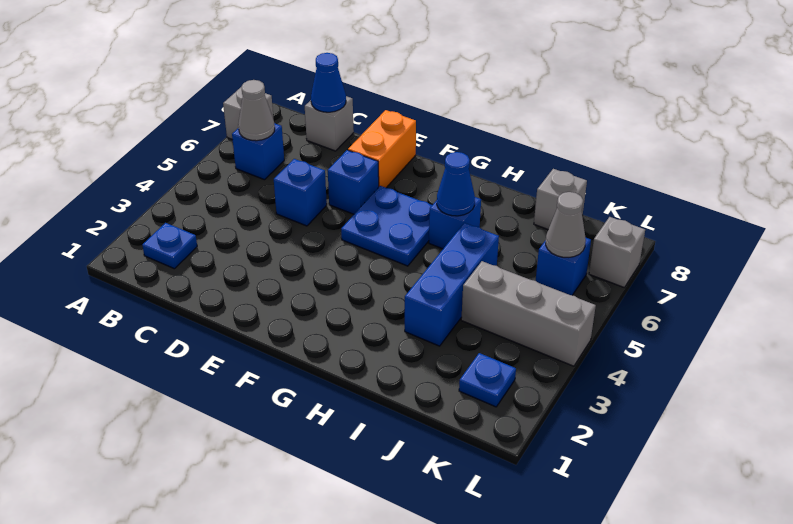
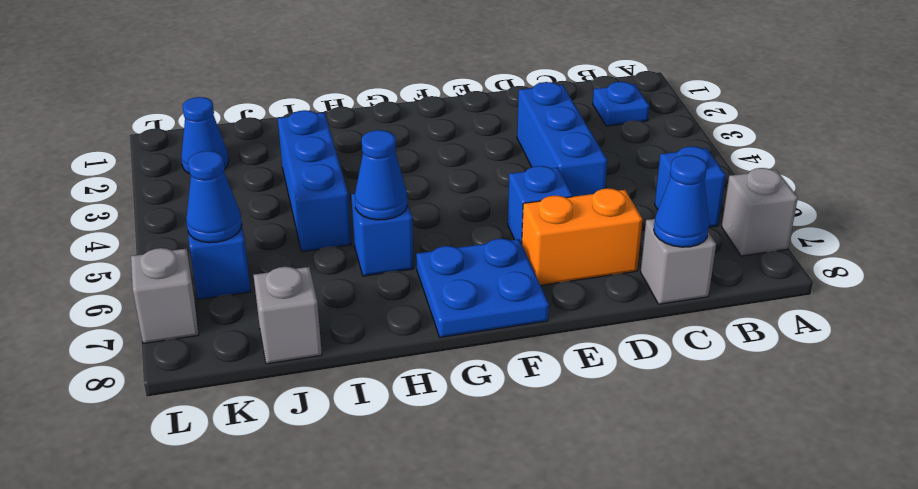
grey 1x1 cone [238,80,275,141] -> none
blue 1x1 brick [274,159,327,226] -> blue 1x3 brick [517,82,607,197]
orange 1x2 brick [348,110,416,188] -> orange 1x2 brick turned to [522,188,642,285]
blue 2x2 plate [341,186,432,266] -> blue 2x2 plate moved to [416,239,549,337]
grey 1x3 brick [461,261,596,366] -> none
blue 1x1 plate [459,353,516,407] -> blue 1x1 cone [181,97,229,174]
grey 1x1 cone [546,192,586,257] -> blue 1x1 cone [186,151,242,243]

